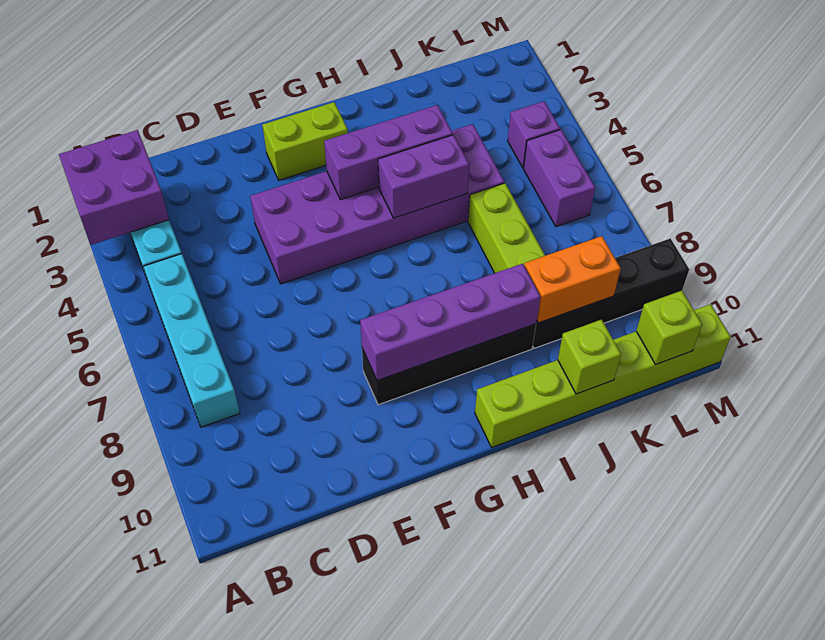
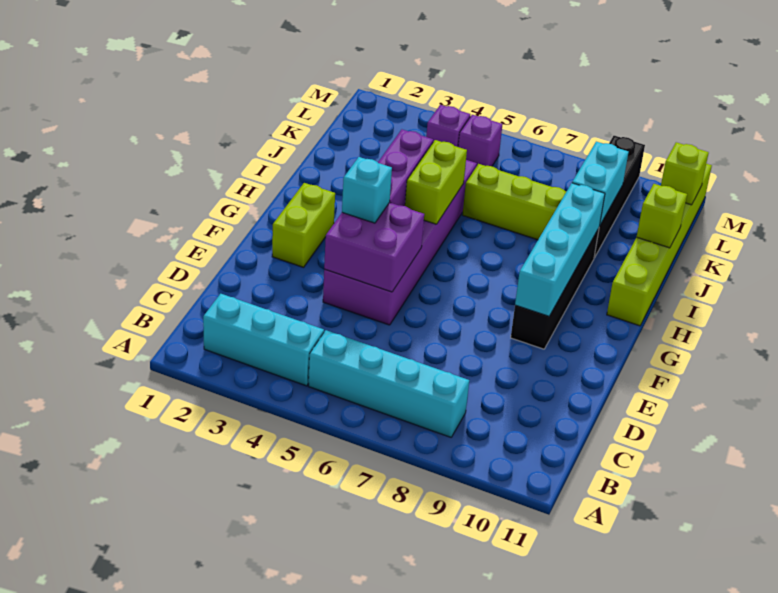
purple 2x2 brick [59,130,169,245] -> purple 2x2 brick moved to [324,202,424,292]
none -> cyan 1x1 brick [342,157,392,223]
purple 1x4 brick [360,264,541,381] -> cyan 1x4 brick [515,183,605,316]
purple 1x2 brick [378,135,469,218] -> lime 1x2 brick [405,140,467,224]
orange 1x2 brick [524,236,621,323] -> cyan 1x2 brick [572,142,629,225]
purple 1x2 brick [524,130,595,227] -> purple 1x1 brick [458,115,503,166]

